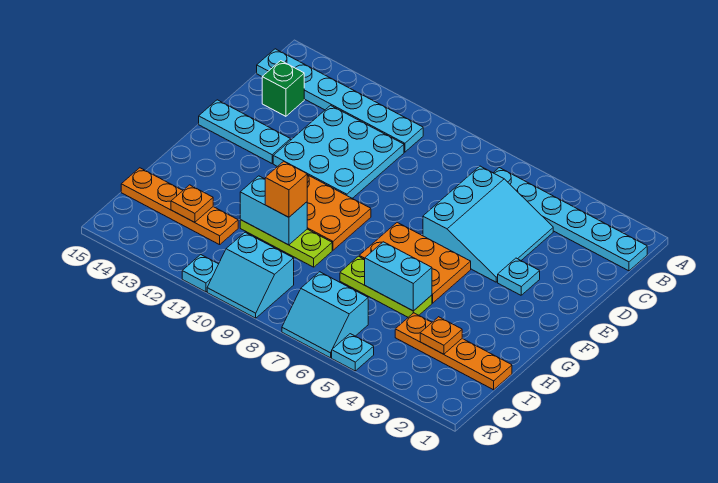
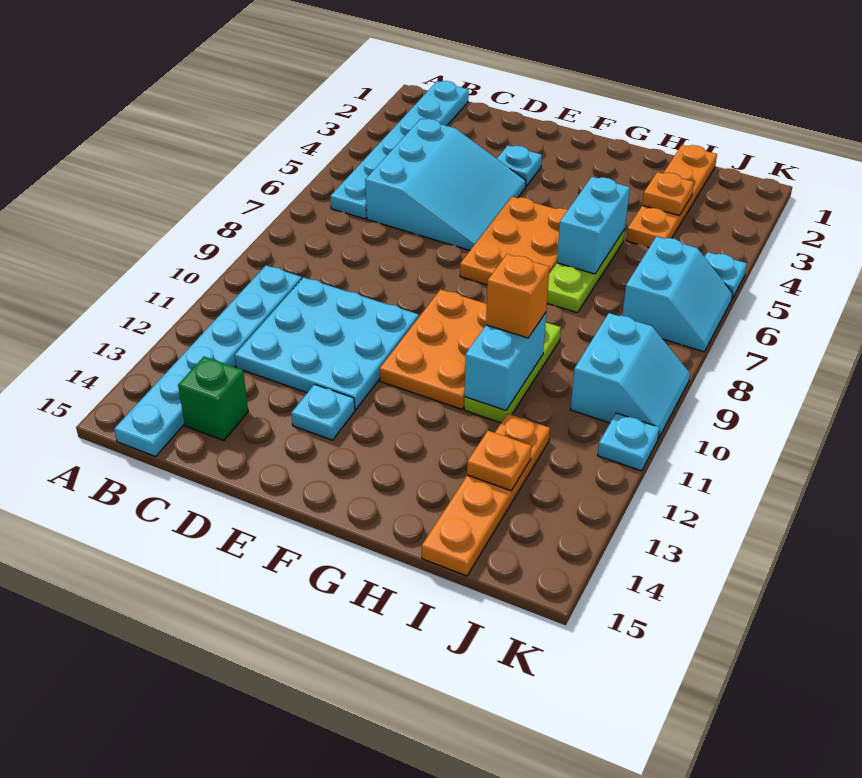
cyan 3x3 slope [423,166,553,282] -> cyan 3x3 slope turned to [365,119,526,250]
cyan 1x3 plate [199,100,291,163] -> cyan 1x1 plate [291,384,355,440]

